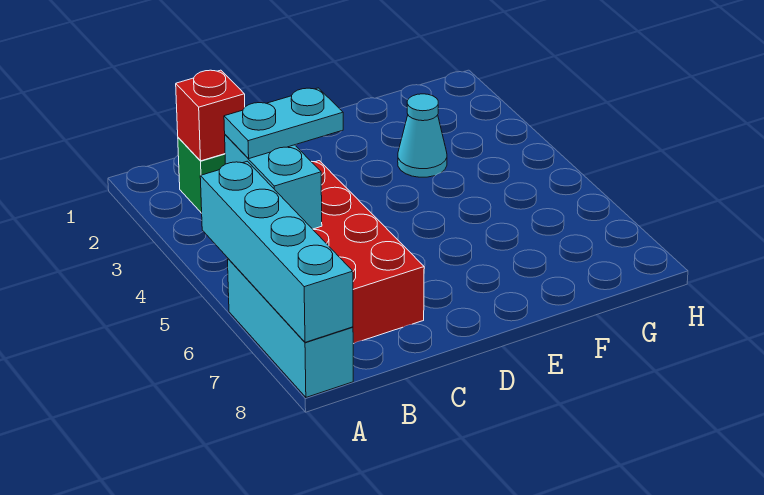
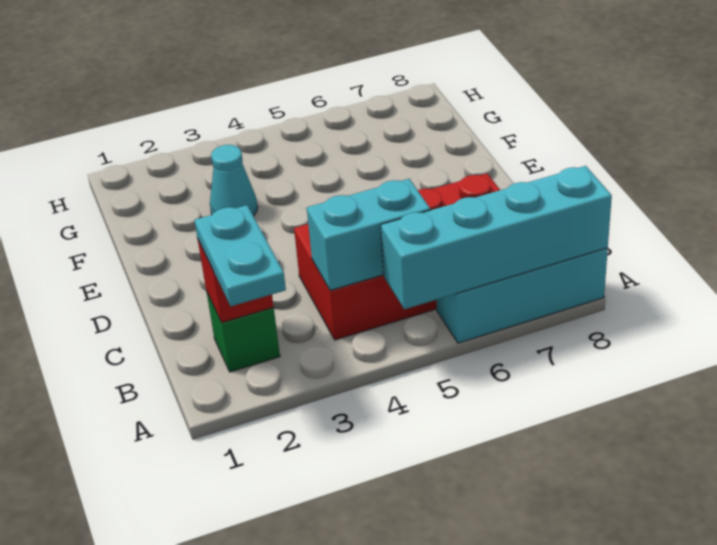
cyan 1x2 plate [224,88,343,158] -> cyan 1x2 plate moved to [194,205,286,306]

